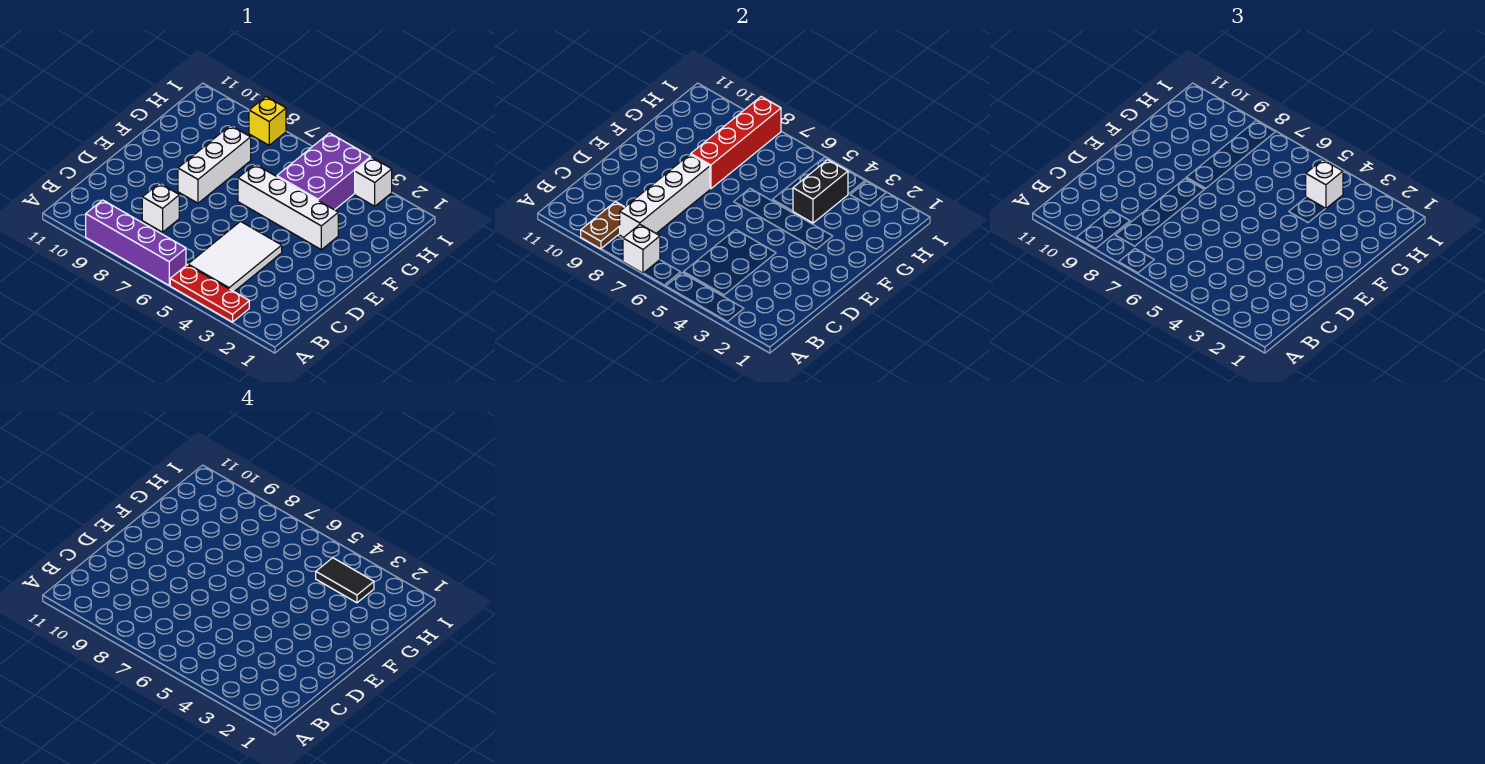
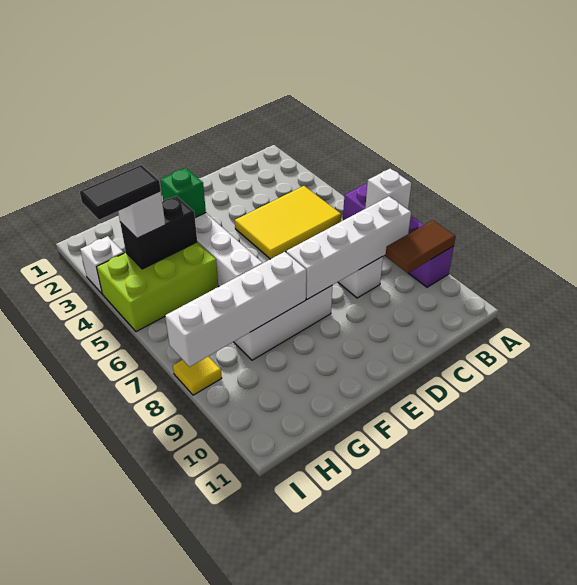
red 1x3 plate [170,265,249,322] -> none
brown 1x2 plate [581,202,624,249] -> brown 1x2 tile [385,220,456,273]
white 2x3 tile [188,222,282,291] -> yellow 2x3 tile [235,186,341,259]
none -> green 1x1 brick [160,168,206,218]
red 1x4 brick [691,97,781,189] -> white 1x4 brick [165,252,306,367]
purple 2x3 brick [277,133,371,210] -> lime 2x3 brick [97,242,218,332]
black 1x2 tile [316,558,374,603] -> black 1x2 tile turned to [80,165,161,220]
yellow 1x1 brick [249,97,286,145] -> yellow 1x1 tile [173,357,222,395]

